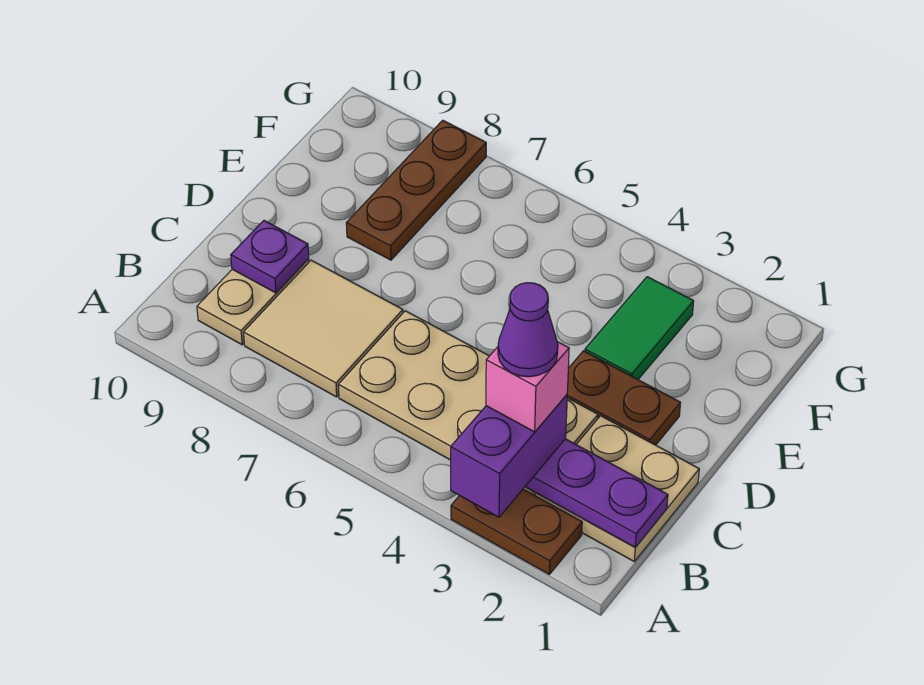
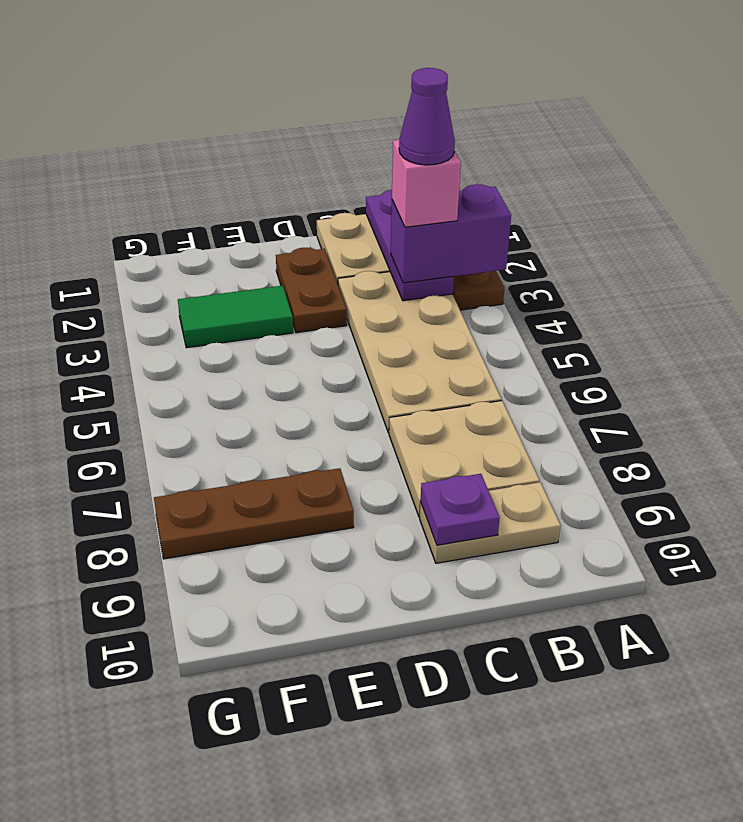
tan 2x2 tile [244,260,403,397] -> tan 2x2 plate [389,401,540,517]

